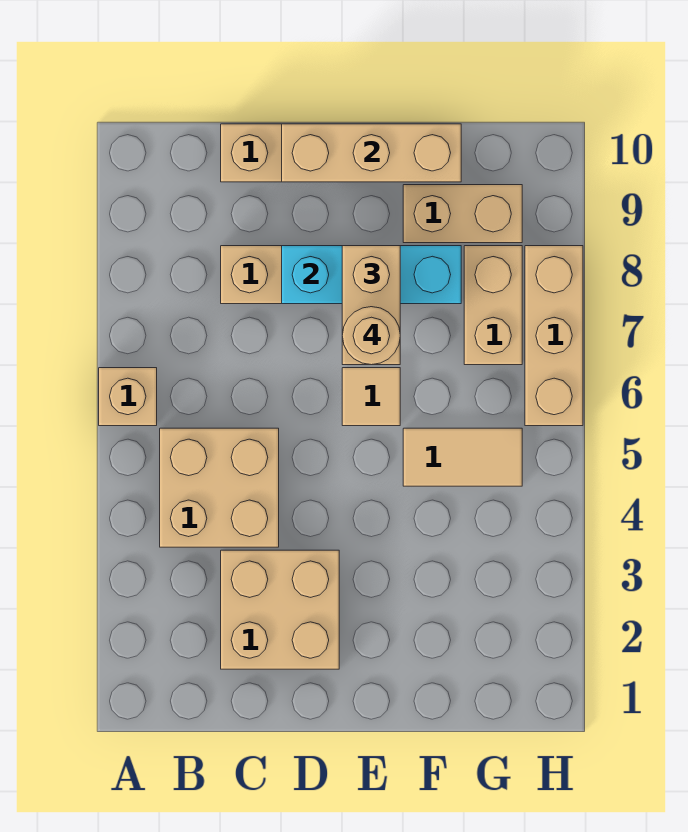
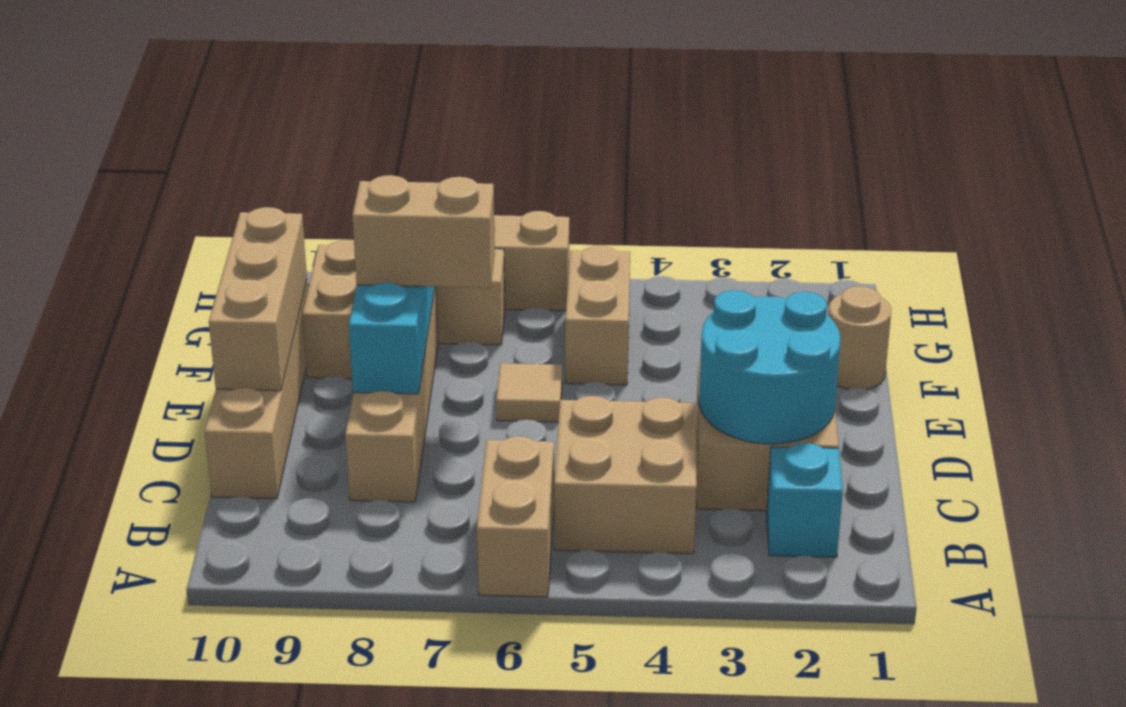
tan 1x1 brick [99,368,157,426] -> tan 1x2 brick [477,436,554,597]
none -> cyan 1x1 brick [767,443,843,557]
none -> cyan 2x2 round brick [699,290,840,444]
tan 1x1 round brick [342,307,400,365] -> tan 1x1 round brick moved to [828,286,892,389]
tan 1x2 tile [403,428,522,486] -> tan 1x2 brick [565,246,630,385]

